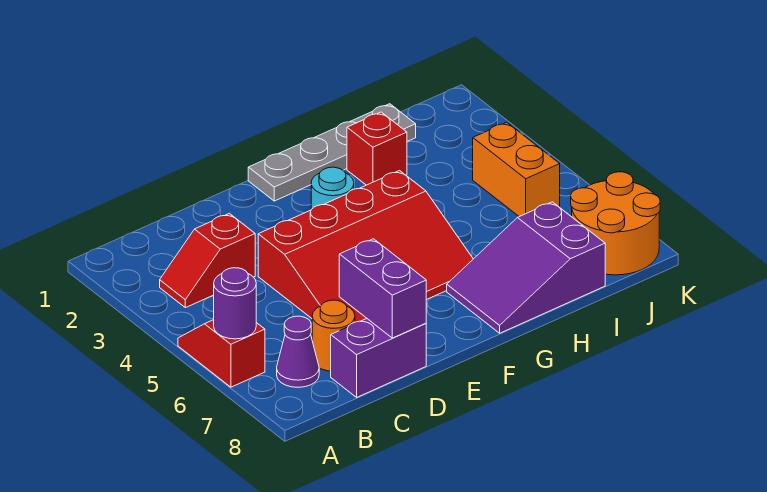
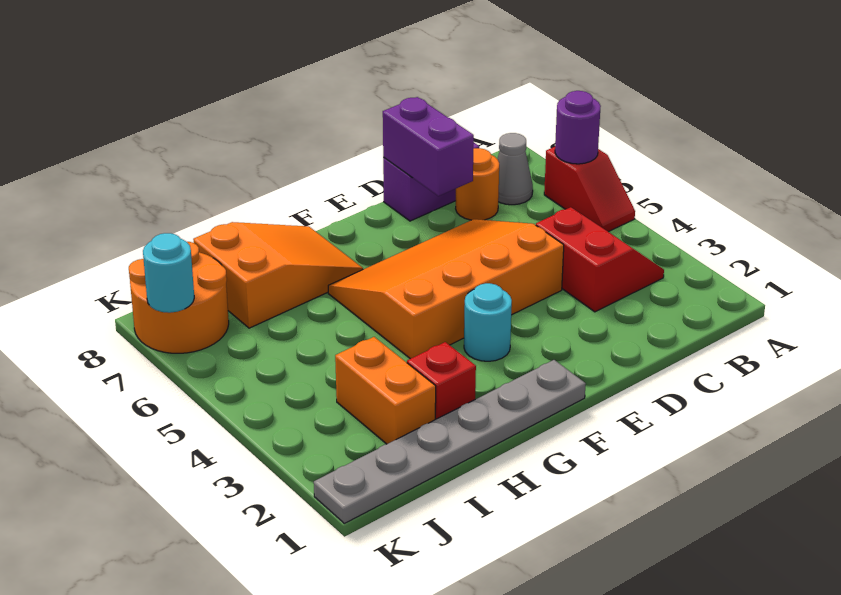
red 1x2 slope [160,213,255,308] -> red 2x2 slope [536,207,664,312]
purple 1x1 cone [277,316,319,387] -> grey 1x1 cone [498,133,533,205]
red 3x4 slope [258,171,473,322] -> orange 3x4 slope [328,219,564,359]
grey 1x4 plate [248,104,416,201] -> grey 1x6 plate [314,360,586,523]
purple 2x3 slope [447,202,605,333] -> orange 2x3 slope [193,222,363,328]
orange 1x2 brick [473,122,560,217] -> orange 1x2 brick moved to [335,337,436,444]
none -> cyan 1x1 round brick [143,233,194,313]

